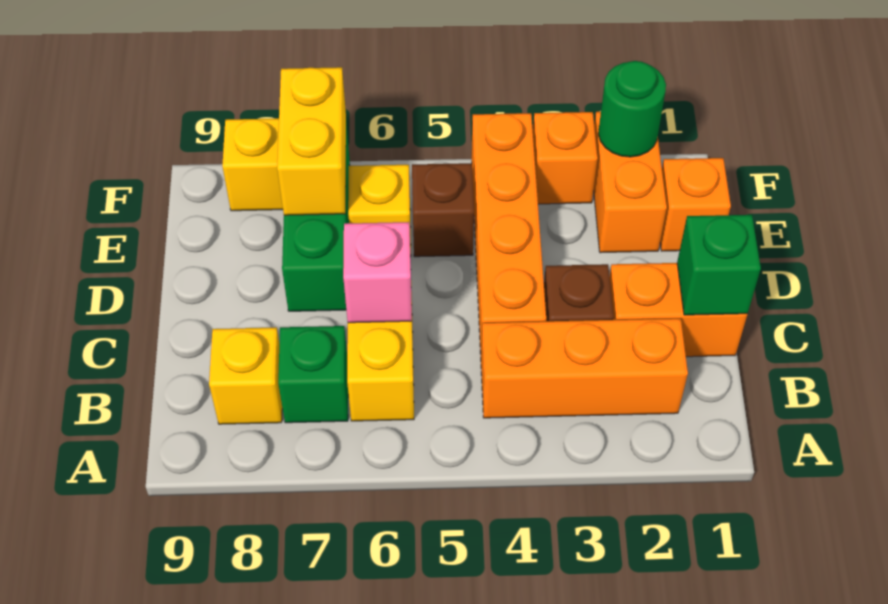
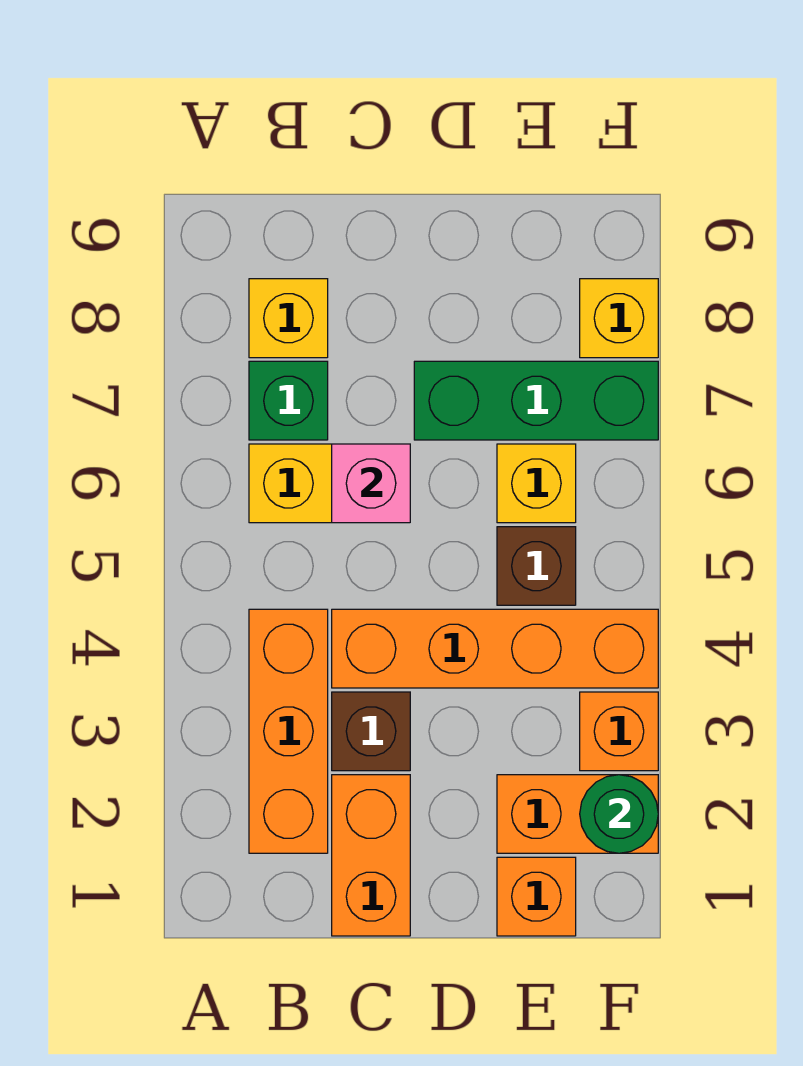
green 1x1 brick [677,215,761,315] -> none
yellow 1x2 brick [277,67,346,215] -> none

